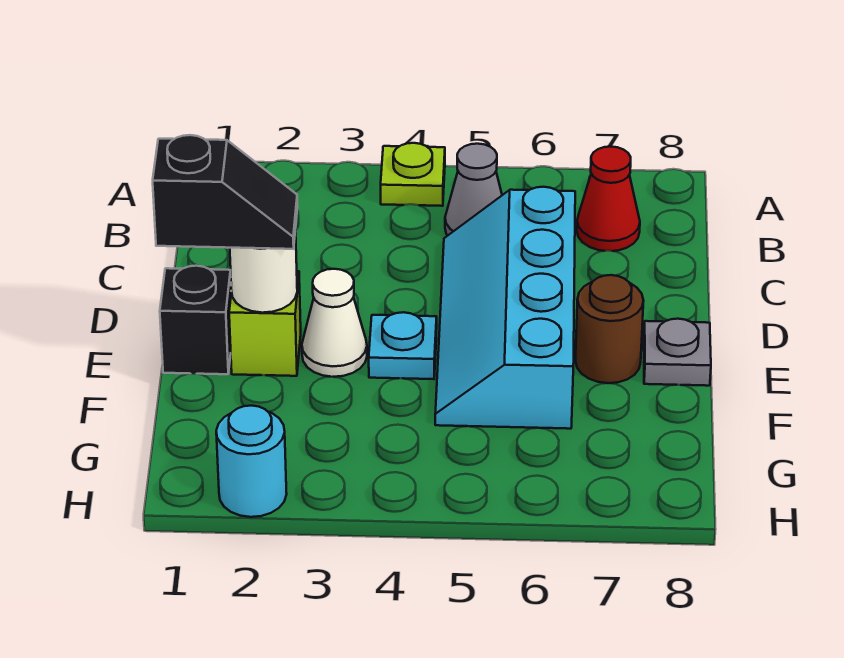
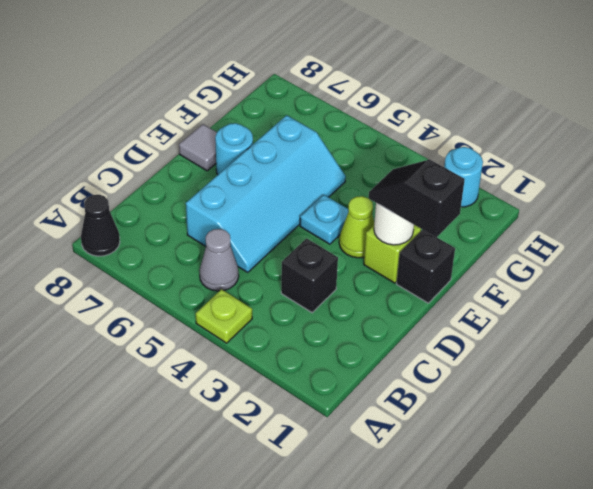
none -> black 1x1 cone [81,195,120,256]
red 1x1 cone [577,147,640,251] -> none
none -> black 1x1 brick [281,238,338,313]
white 1x1 cone [302,269,367,377] -> lime 1x1 cone [339,196,374,258]
brown 1x1 round brick [575,275,644,383] -> cyan 1x1 round brick [215,123,253,175]
grey 1x1 plate [644,319,711,386] -> grey 1x1 tile [179,124,217,171]

